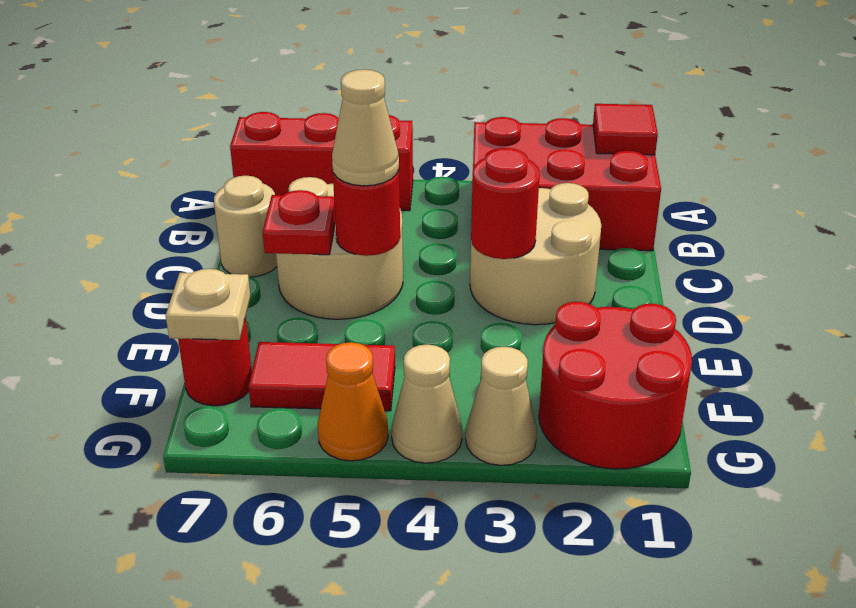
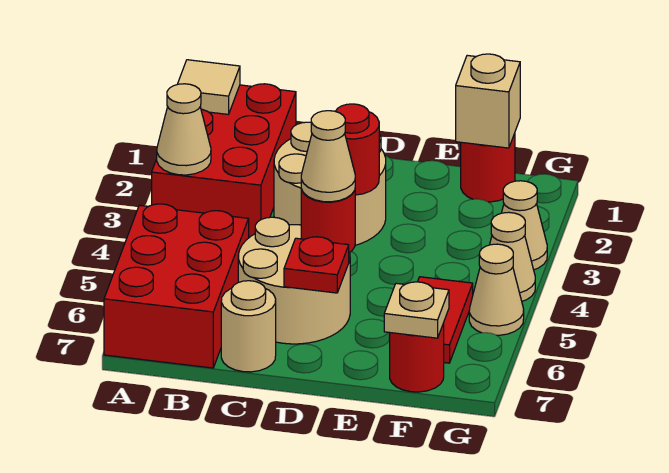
red 1x1 tile [593,104,658,155] -> tan 1x1 tile [178,60,240,114]
none -> tan 1x1 cone [157,84,211,175]
red 1x3 brick [230,112,413,211] -> red 2x3 brick [104,204,249,368]
red 2x2 round brick [539,302,692,469] -> red 1x1 round brick [461,133,515,202]
none -> tan 1x1 brick [456,54,520,148]
orange 1x1 cone [318,342,388,461] -> tan 1x1 cone [469,244,524,335]

